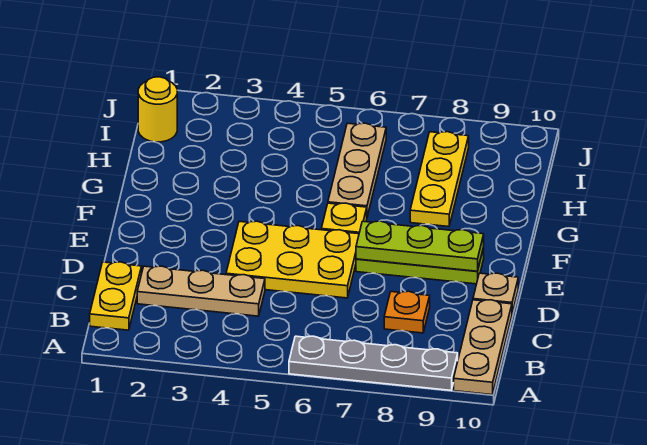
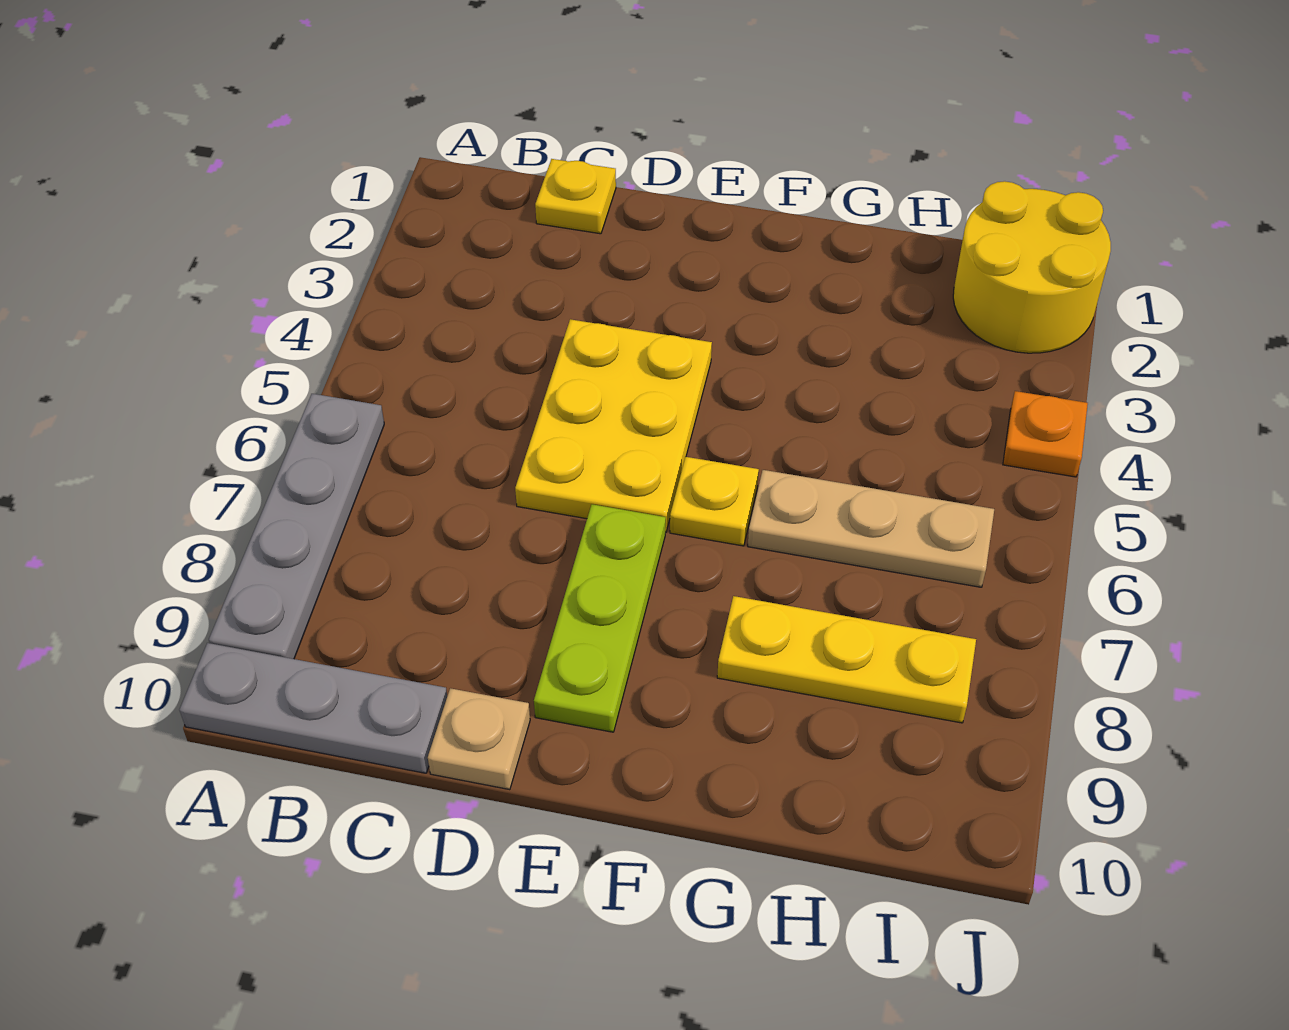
tan 1x3 plate [454,300,512,395] -> grey 1x3 plate [179,643,447,773]
yellow 1x2 plate [90,262,142,330] -> yellow 1x1 plate [535,159,616,234]
tan 1x3 plate [137,266,265,316] -> none
orange 1x1 plate [384,291,430,333] -> orange 1x1 plate moved to [1003,391,1088,477]
lime 1x3 plate [356,221,484,271] -> none
yellow 1x1 round brick [138,77,177,142] -> yellow 2x2 round brick [953,181,1111,353]

